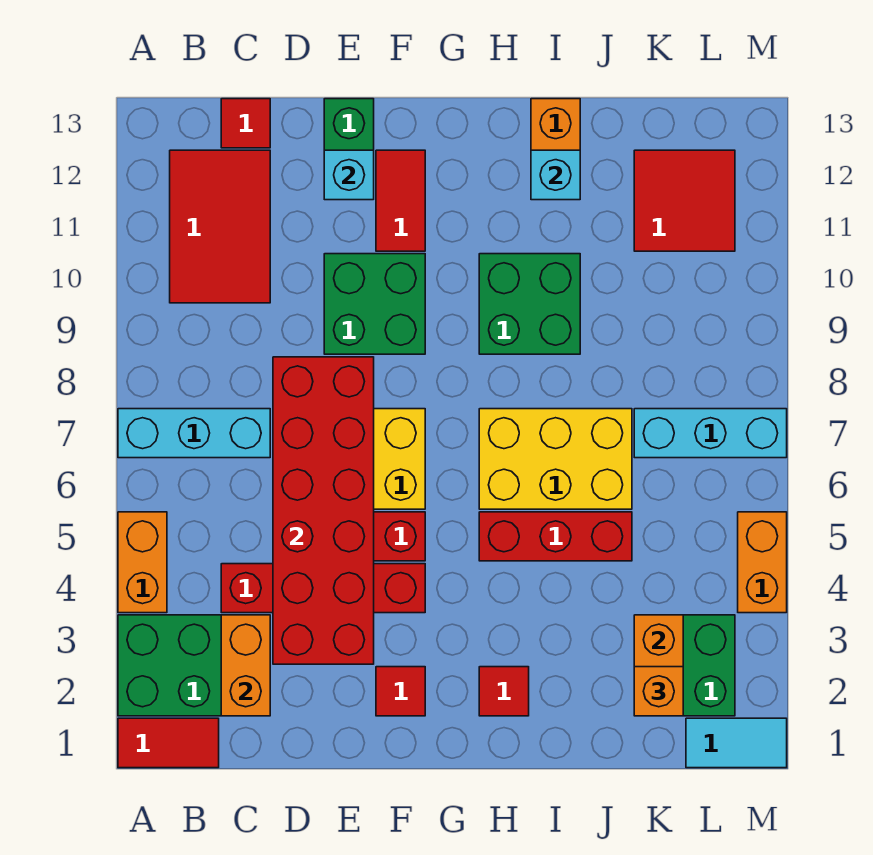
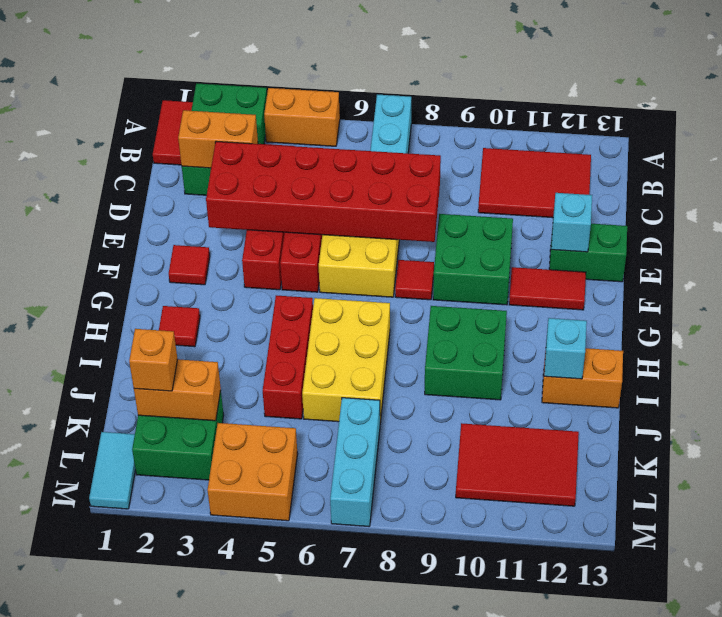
red 1x1 tile [221,99,270,148] -> red 1x1 tile moved to [395,260,434,300]
red 2x2 tile [634,150,735,251] -> red 2x3 tile [456,423,579,506]
orange 1x2 brick [738,512,787,613] -> orange 2x2 brick [208,423,297,521]

